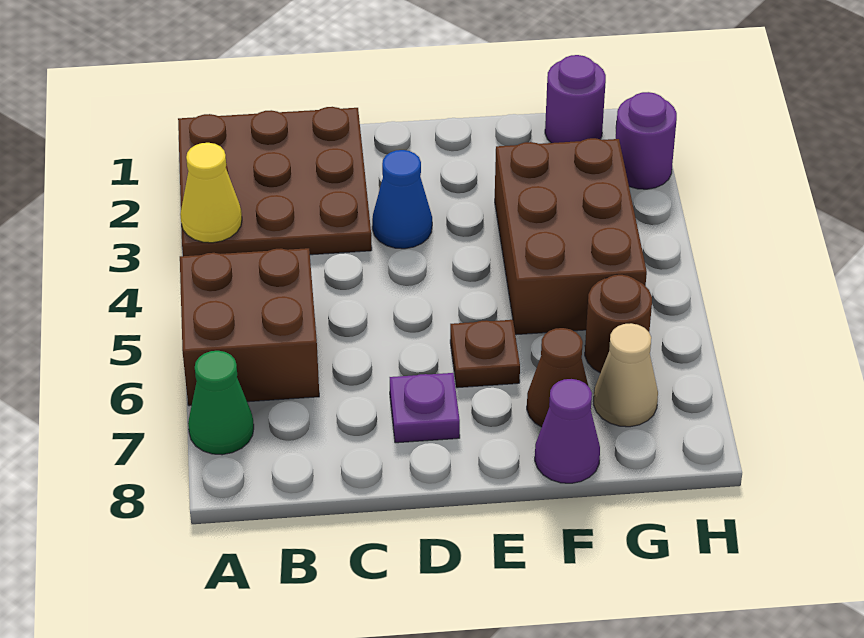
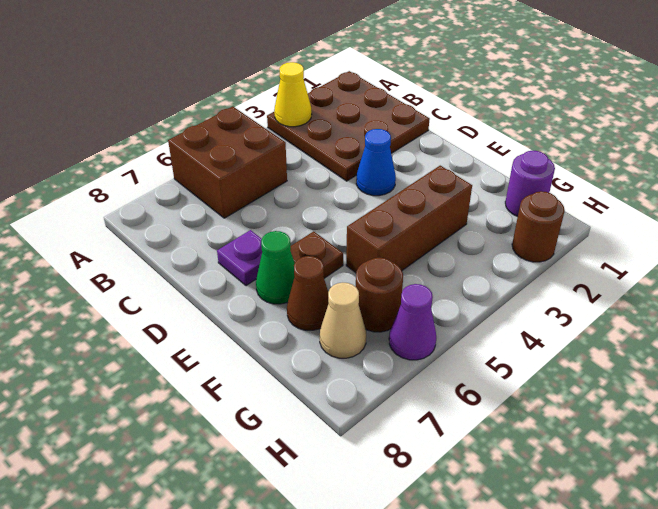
green 1x1 cone [188,351,254,455] -> green 1x1 cone moved to [256,231,295,304]
brown 2x3 brick [495,138,647,335] -> brown 1x3 brick [346,166,472,273]
purple 1x1 cone [535,379,600,483] -> purple 1x1 cone moved to [389,284,436,360]
purple 1x1 round brick [616,92,677,189] -> brown 1x1 round brick [512,191,565,262]

